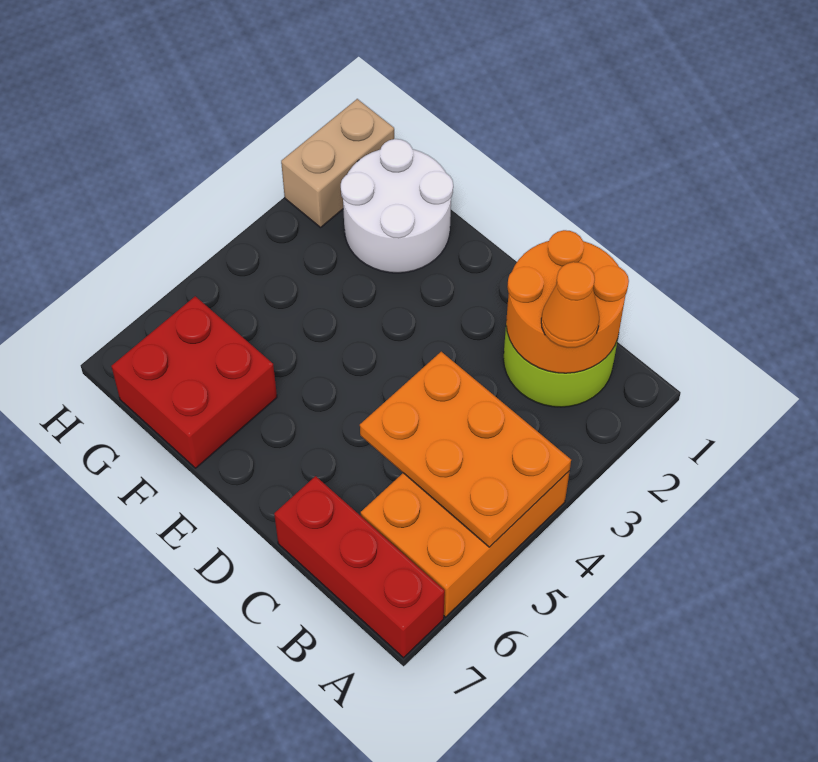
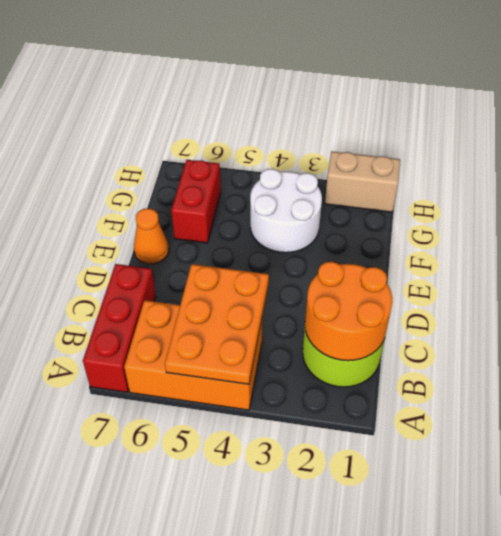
orange 1x1 cone [541,262,599,348] -> orange 1x1 cone moved to [134,208,169,264]
white 2x2 round brick [341,139,453,273] -> white 2x2 round brick moved to [250,169,322,253]
red 2x2 brick [111,296,277,468] -> red 1x2 brick [171,160,221,243]

